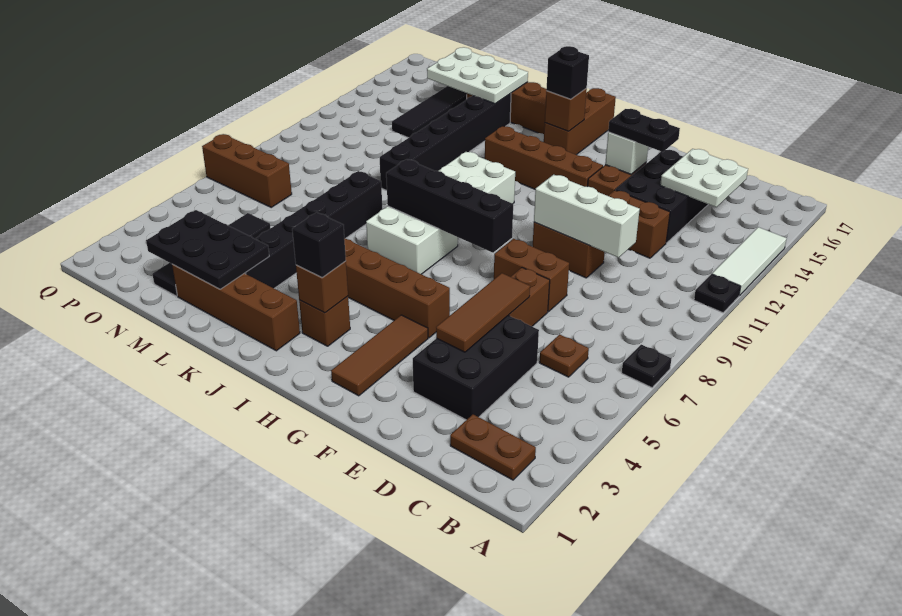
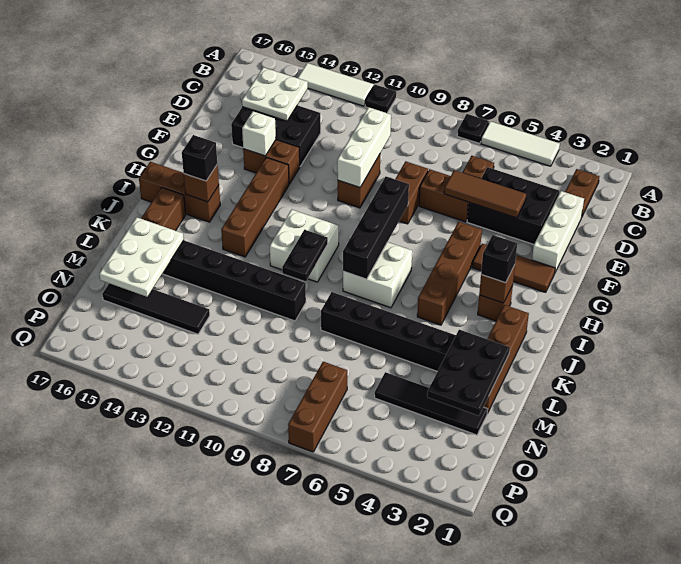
none -> white 1x3 tile [481,121,560,166]
none -> white 1x3 brick [532,191,584,272]
brown 1x2 brick [608,190,670,258] -> none
black 1x2 plate [608,109,680,152] -> black 1x2 plate moved to [282,230,328,281]

